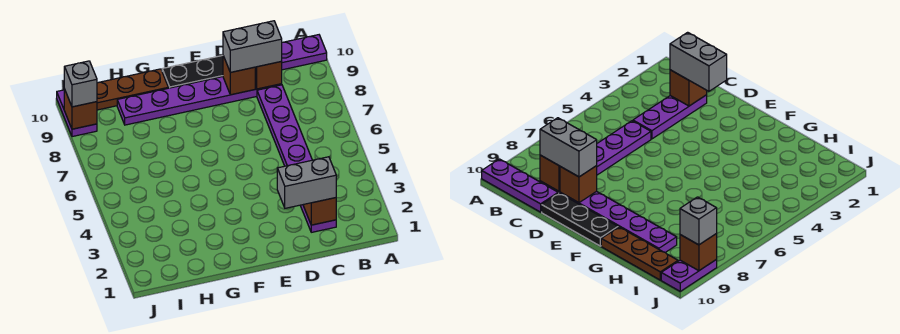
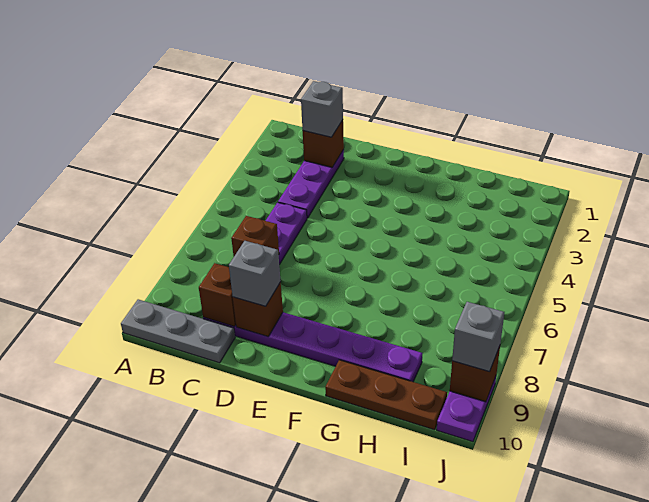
purple 1x3 plate [281,35,327,70] -> grey 1x3 plate [121,299,235,363]
grey 1x2 brick [277,157,336,208] -> grey 1x1 brick [301,81,343,137]
none -> brown 1x1 brick [231,216,279,256]
grey 1x2 brick [223,21,282,72] -> grey 1x1 brick [229,241,281,306]
black 1x3 plate [162,55,223,88] -> none

